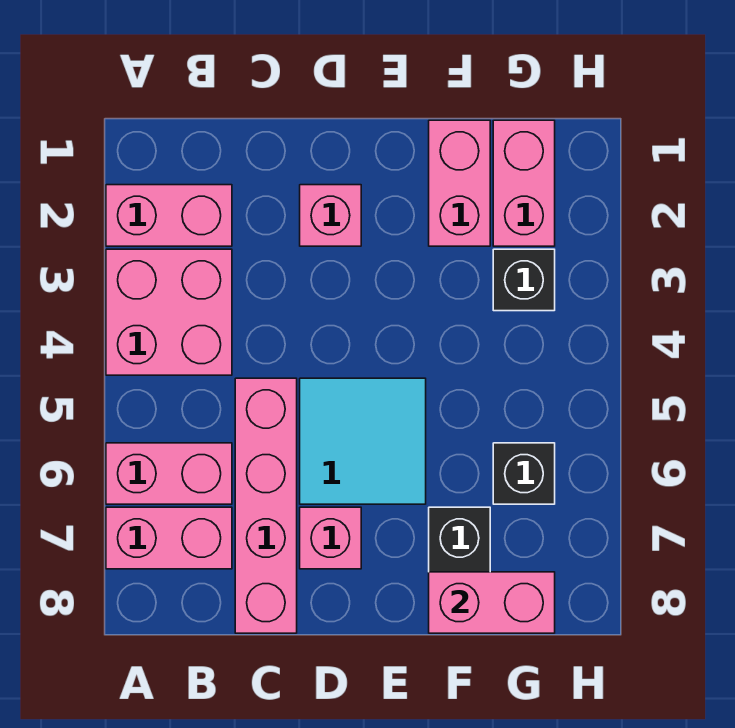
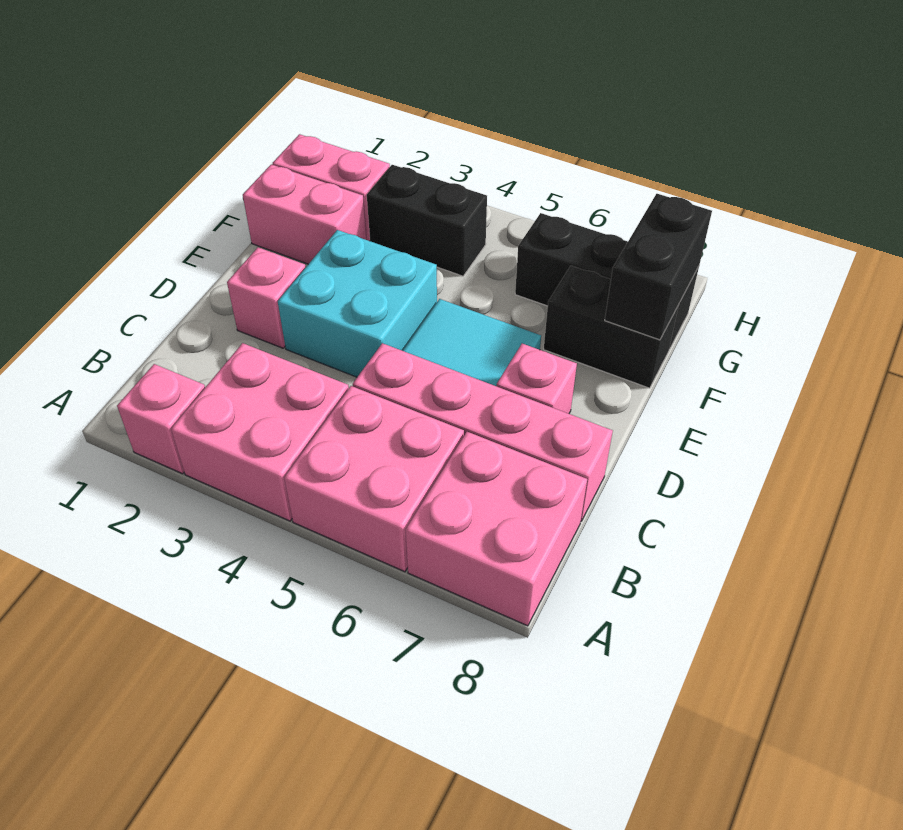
pink 1x2 brick [106,185,232,246] -> pink 1x1 brick [117,364,205,474]
pink 1x2 brick [106,443,232,504] -> pink 2x2 brick [284,386,464,572]
pink 1x2 brick [106,507,232,569] -> pink 2x2 brick [406,432,587,626]
none -> cyan 2x2 brick [278,230,437,377]
pink 1x2 brick [429,572,555,633] -> black 1x2 brick [605,194,712,340]
black 1x1 brick [493,249,555,311] -> black 1x2 brick [367,165,487,276]
black 1x1 brick [493,443,555,504] -> black 1x3 brick [515,213,699,349]

